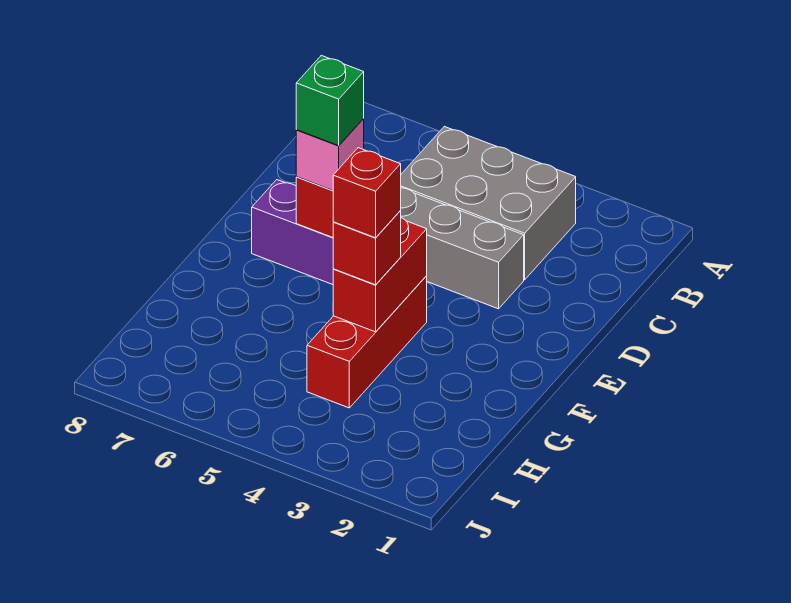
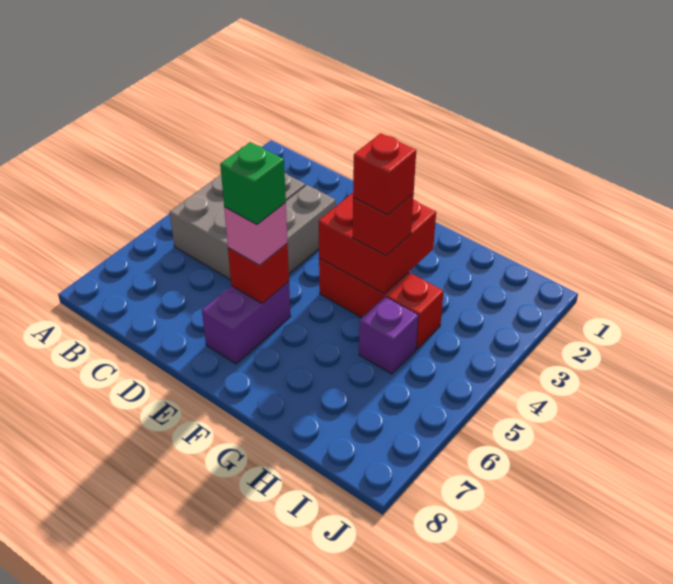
red 1x2 brick [333,218,427,332] -> red 2x2 brick [319,193,436,294]
none -> purple 1x1 brick [359,297,418,374]

